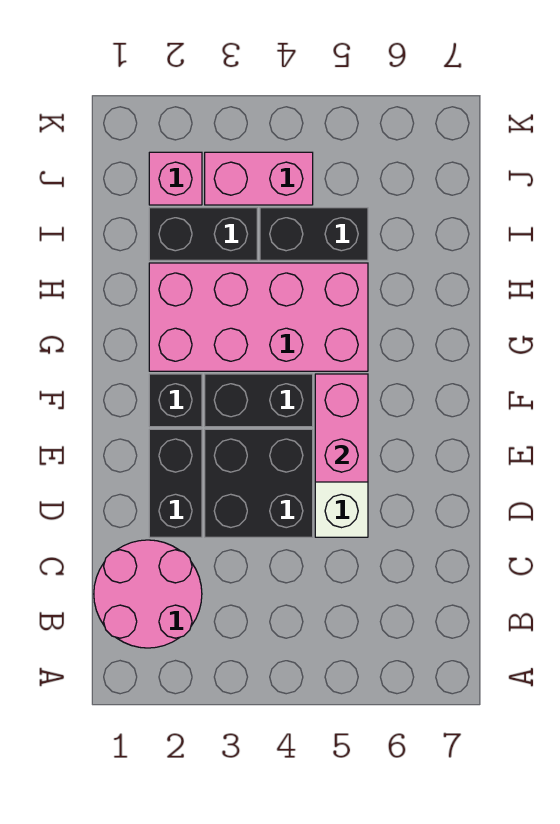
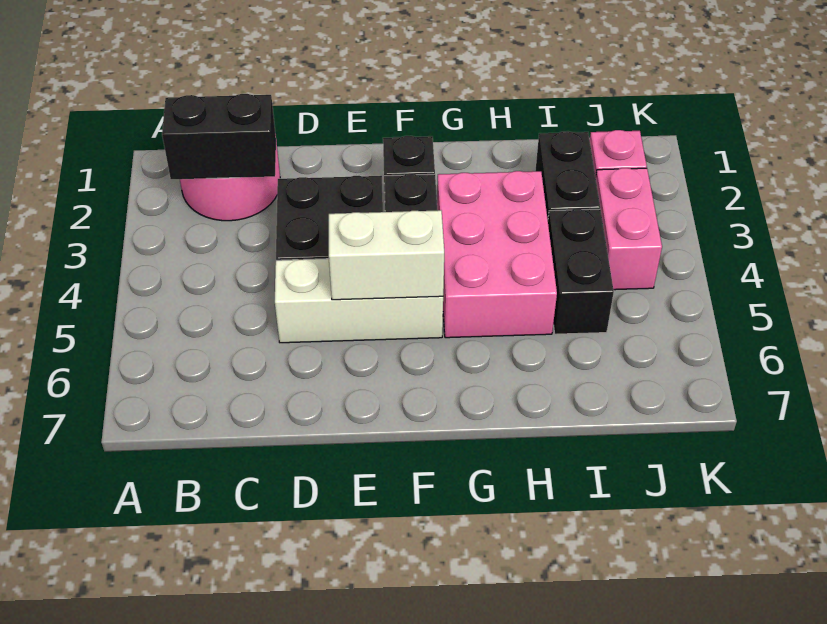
black 1x2 brick [149,429,202,537] -> black 1x2 brick moved to [162,94,276,179]
pink 1x2 brick [315,374,368,482] -> white 1x2 brick [329,210,444,300]
pink 2x4 brick [149,263,368,371] -> pink 2x3 brick [437,171,557,338]

